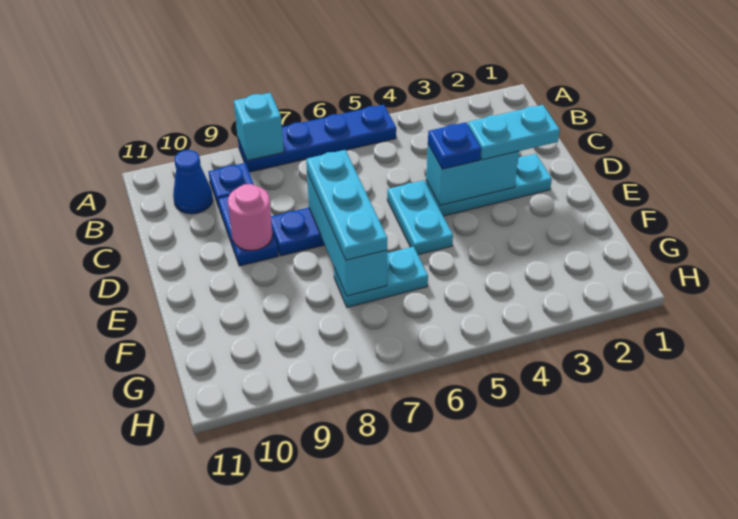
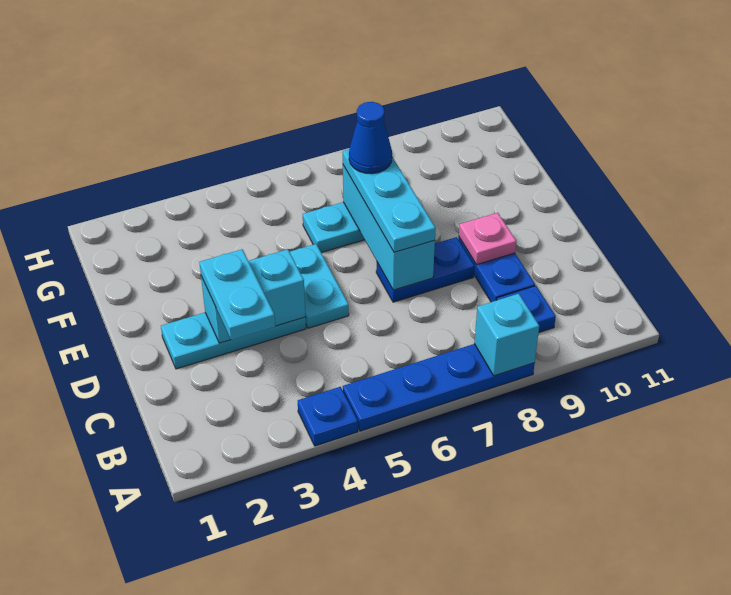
blue 1x1 cone [173,150,213,214] -> blue 1x1 cone moved to [349,102,392,174]
cyan 1x2 plate [468,105,560,160] -> cyan 1x2 plate turned to [199,249,275,340]
blue 1x1 plate [428,122,481,169] -> blue 1x1 plate moved to [298,387,358,446]
pink 1x1 round brick [228,184,273,251] -> pink 1x1 plate [459,213,516,265]

